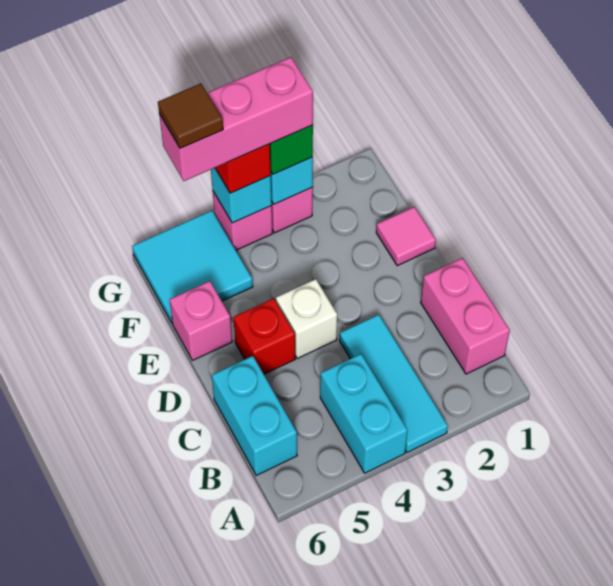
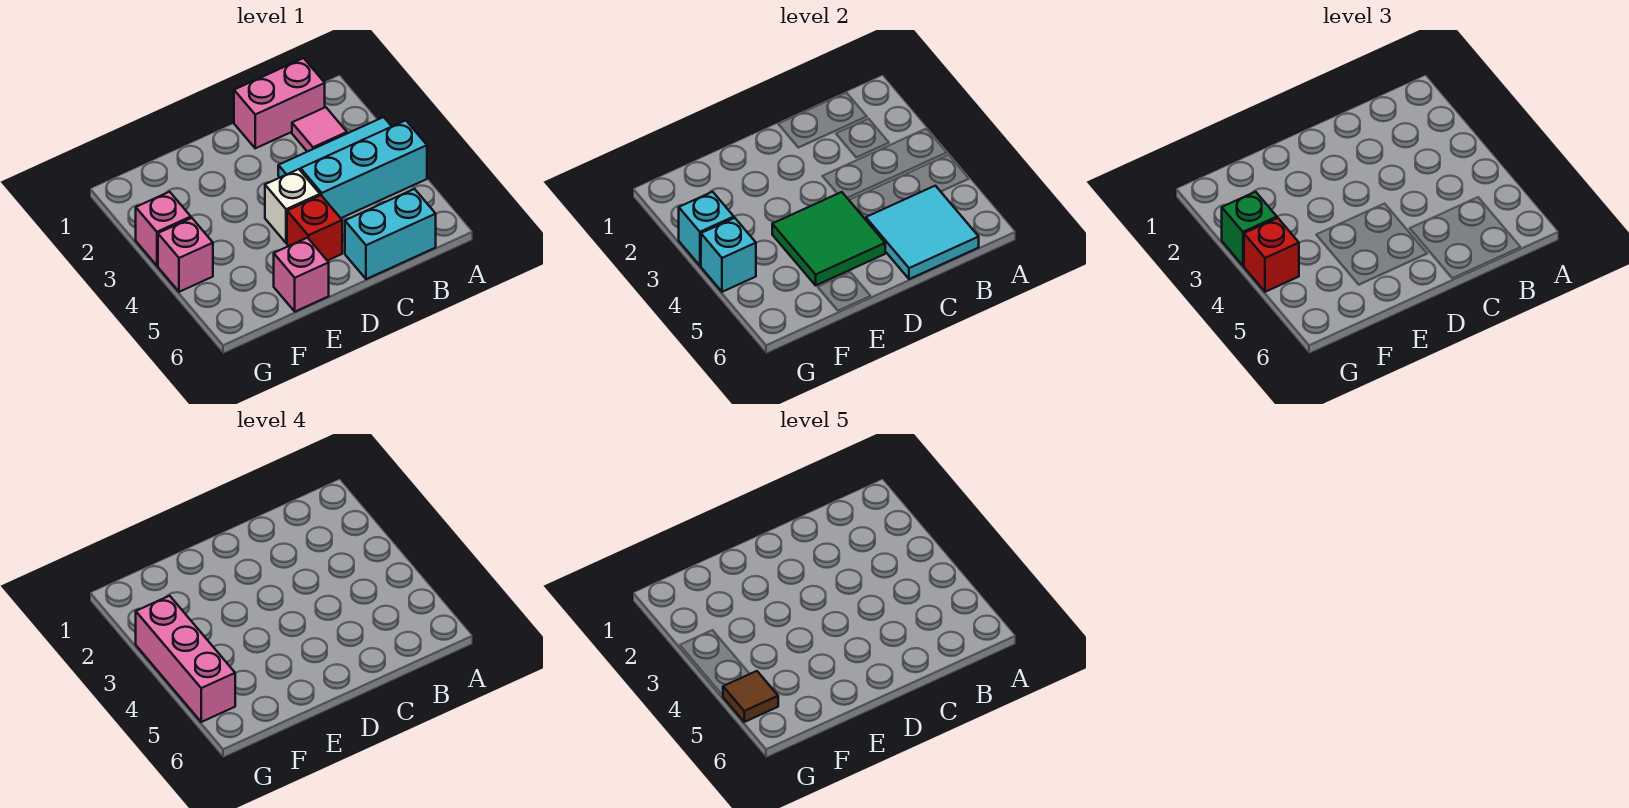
cyan 1x2 brick [320,354,408,473] -> cyan 1x3 brick [301,120,427,218]
none -> green 2x2 tile [772,192,885,285]
pink 1x1 tile [376,207,436,266] -> pink 1x1 tile moved to [292,107,347,152]
cyan 2x2 tile [132,211,253,324] -> cyan 2x2 tile moved to [866,186,979,279]

